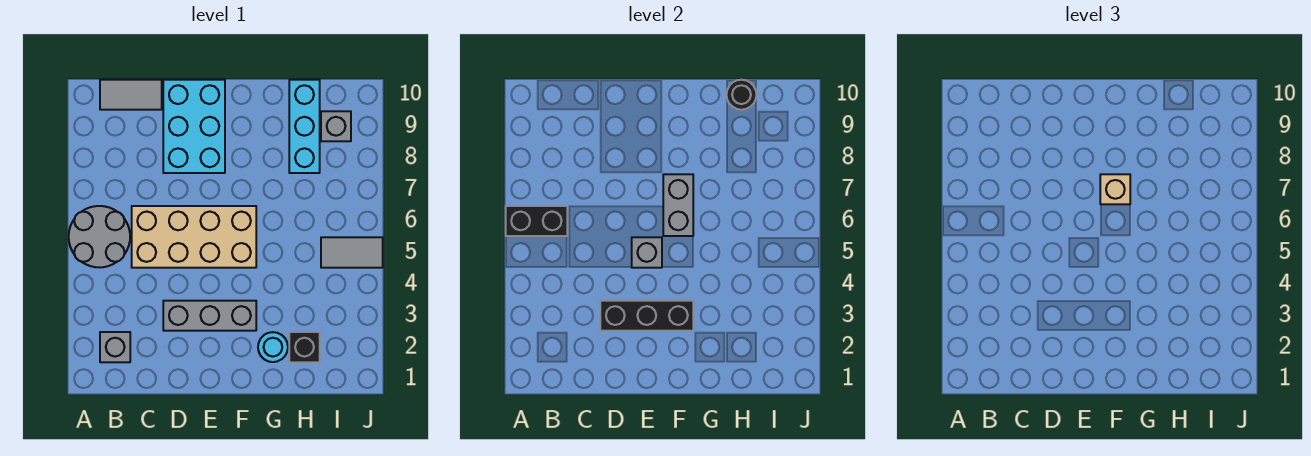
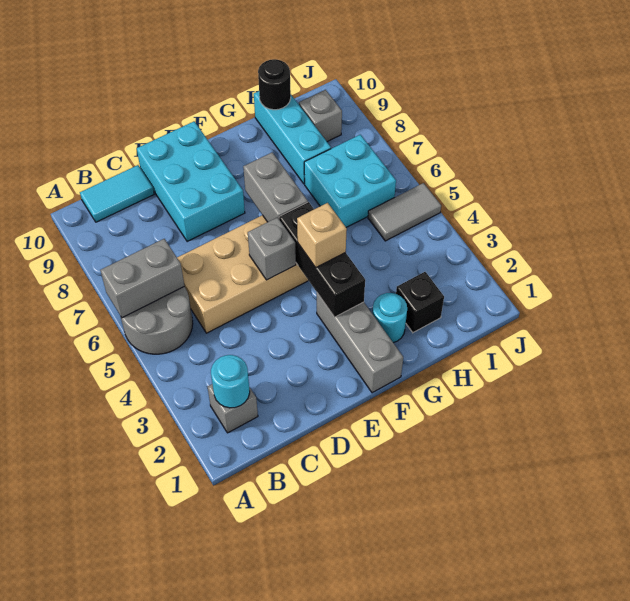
black 1x2 brick [506,206,567,236] -> grey 1x2 brick [100,239,184,318]
none -> cyan 1x1 round brick [211,355,250,408]
grey 1x2 tile [100,80,162,110] -> cyan 1x2 tile [80,165,154,222]
grey 1x3 brick [163,301,256,331] -> grey 1x3 brick turned to [317,293,403,393]
black 1x3 brick [600,301,693,331] -> black 1x3 brick turned to [279,202,365,317]
tan 1x1 brick [1100,174,1130,204] -> tan 1x1 brick moved to [297,203,347,267]
none -> cyan 2x2 brick [304,135,396,227]

